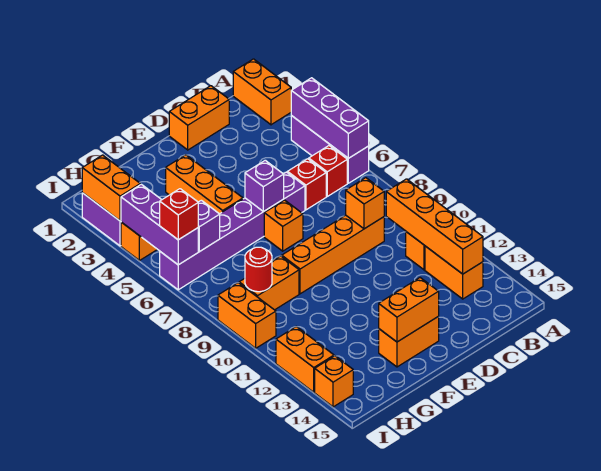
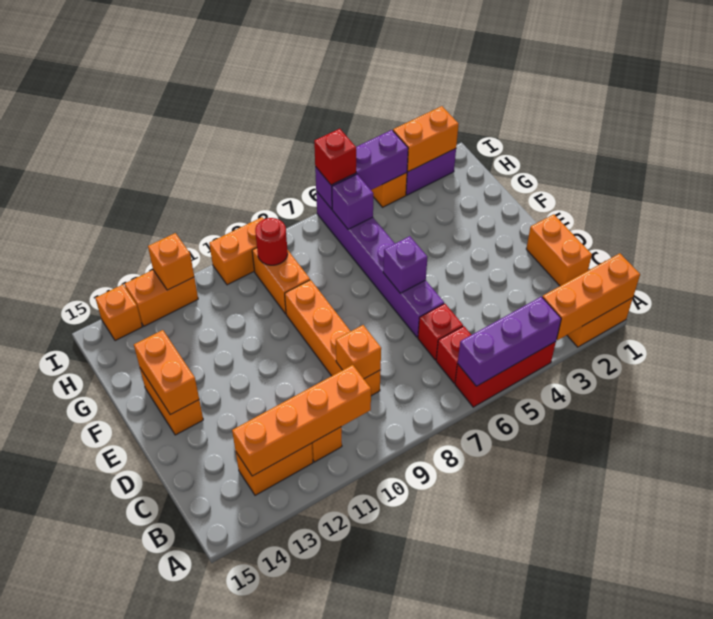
purple 1x3 brick [291,116,369,183] -> red 1x3 brick [455,342,556,407]
orange 1x1 brick [264,200,303,251] -> orange 1x1 brick moved to [148,233,194,290]
orange 1x3 brick [166,155,243,214] -> orange 1x3 brick moved to [542,253,640,340]

